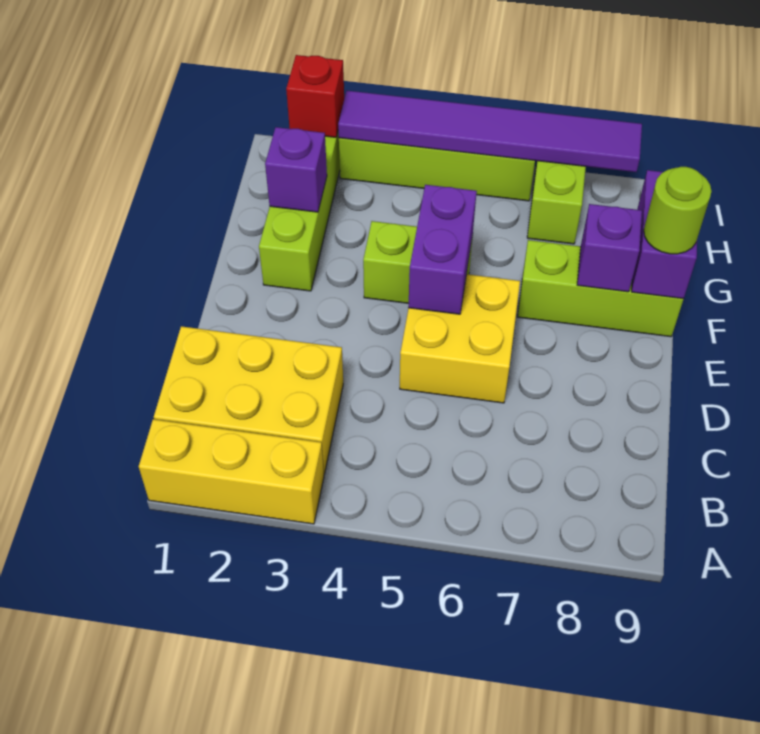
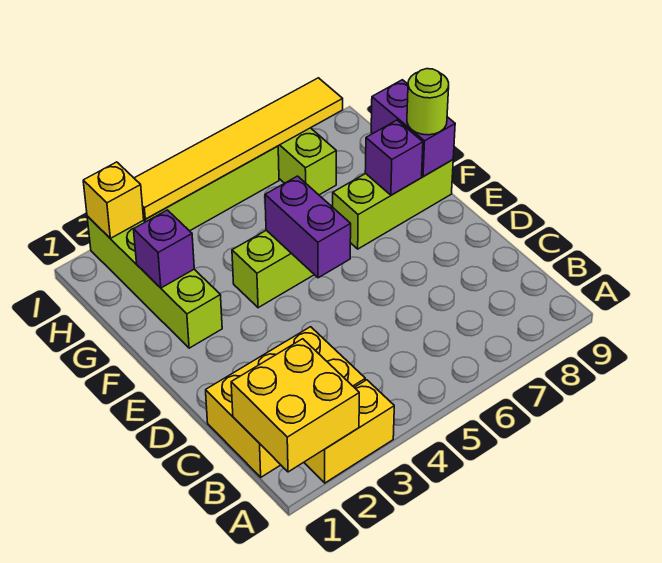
yellow 1x3 brick [139,419,324,524] -> yellow 1x2 brick [304,380,394,483]
yellow 2x2 brick [400,274,520,403] -> yellow 2x2 brick moved to [231,339,359,472]
red 1x1 brick [286,55,344,137] -> yellow 1x1 brick [83,162,144,238]
purple 1x6 tile [338,91,642,172] -> yellow 1x6 tile [134,78,343,219]

